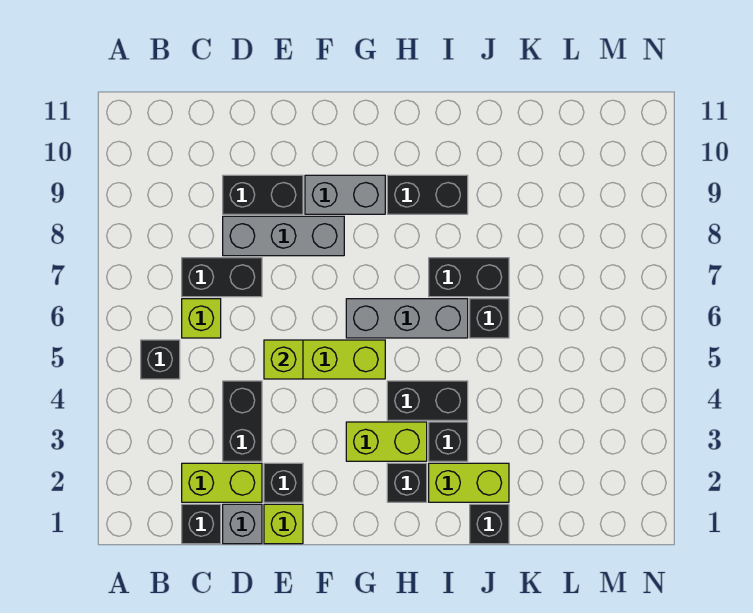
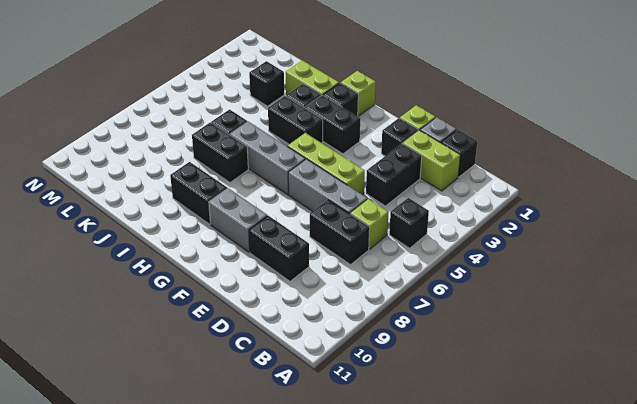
grey 1x3 brick [223,216,344,256] -> grey 1x3 brick moved to [288,159,367,214]
lime 1x1 brick [264,340,303,379] -> lime 1x1 brick moved to [341,71,376,116]
lime 1x2 brick [346,422,427,461] -> black 1x2 brick [305,95,360,154]
black 1x1 brick [470,504,509,544] -> black 1x1 brick moved to [249,61,284,106]

